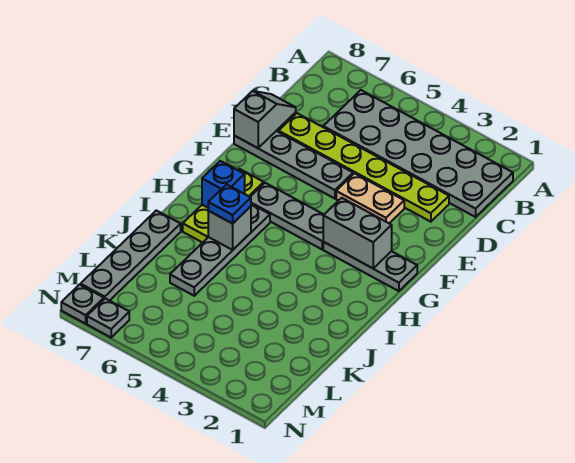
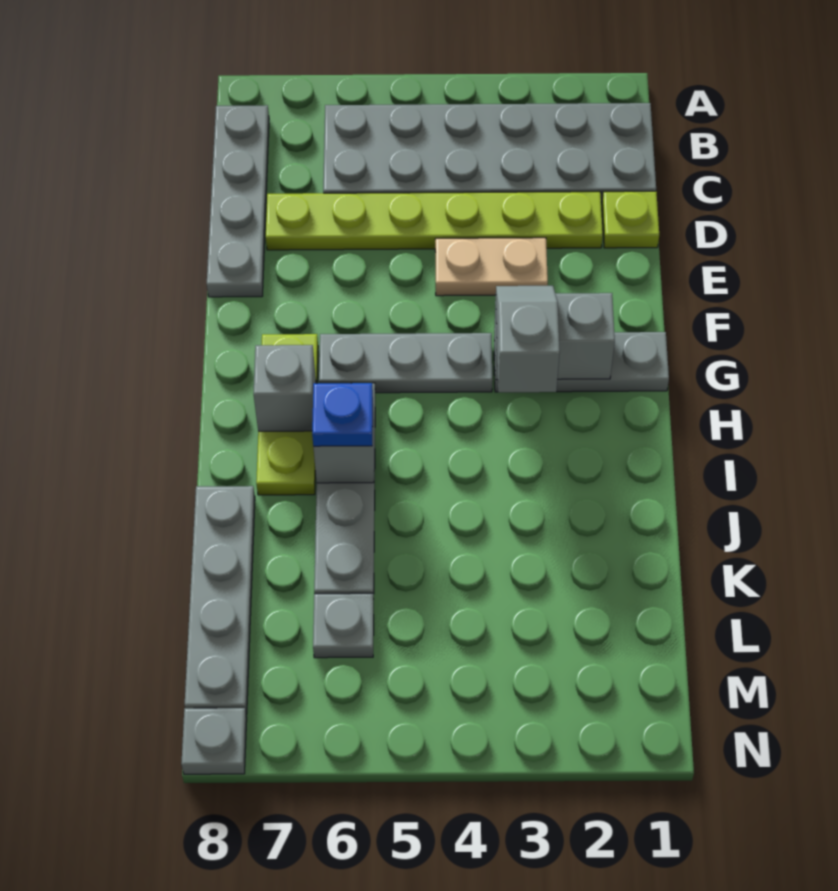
none -> lime 1x1 plate [602,191,659,248]
grey 1x2 slope [234,91,296,148] -> grey 1x2 slope moved to [496,286,560,392]
grey 1x4 plate [234,131,353,199] -> grey 1x4 plate turned to [207,105,269,297]
blue 1x1 brick [202,161,245,208] -> grey 1x1 brick [253,345,316,431]
grey 1x1 plate [87,299,129,337] -> grey 1x1 plate moved to [313,593,374,658]

